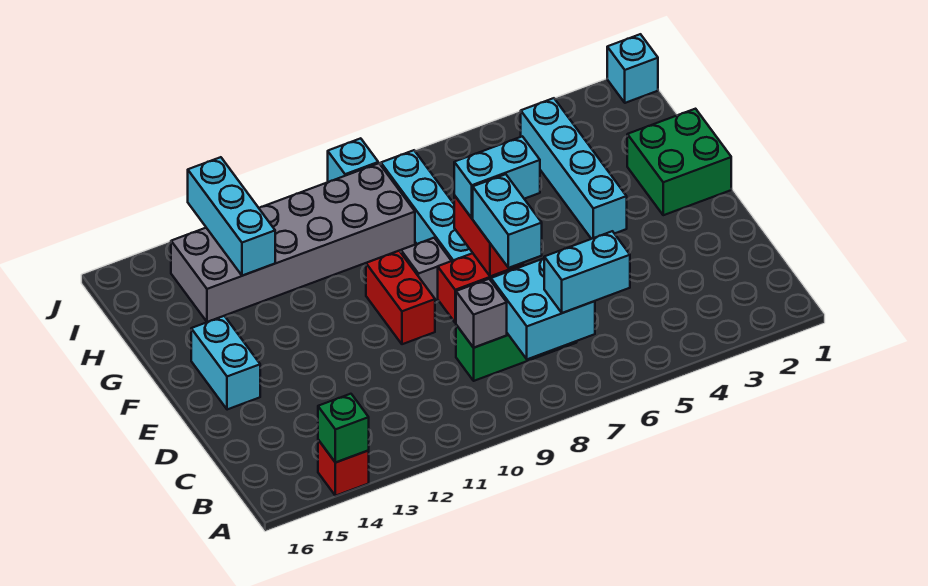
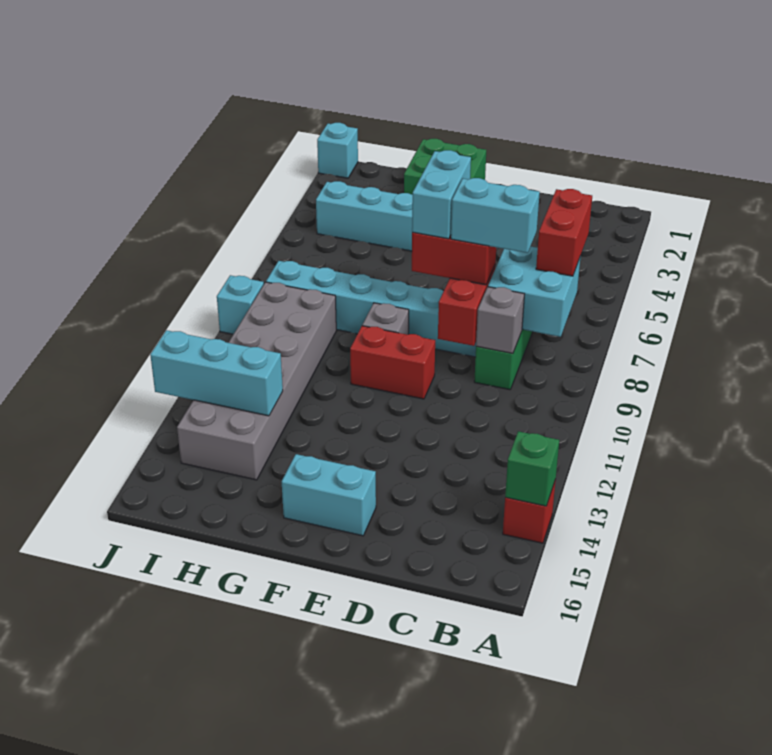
cyan 1x2 brick [544,231,630,313] -> red 1x2 brick [536,189,592,276]

